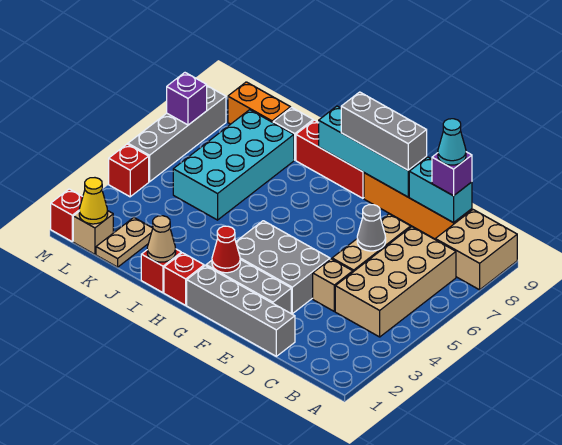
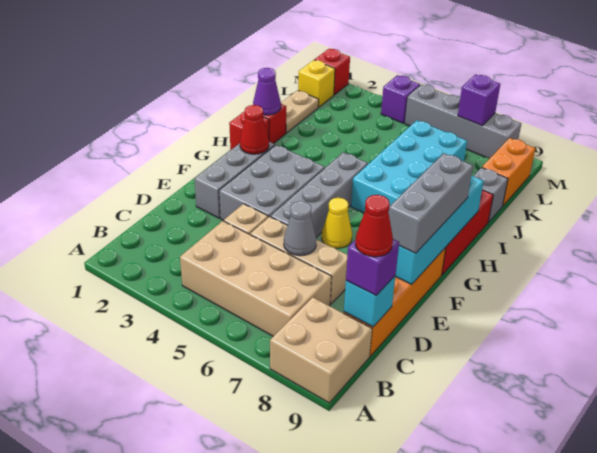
cyan 1x2 brick [409,157,472,223] -> cyan 1x1 brick [344,276,395,327]
cyan 1x1 cone [438,119,466,165] -> red 1x1 cone [355,195,393,257]
grey 1x4 brick [187,266,295,356] -> grey 1x4 brick moved to [270,152,368,237]
tan 1x1 cone [147,216,176,262] -> purple 1x1 cone [253,68,281,115]
cyan 2x4 brick [173,110,294,220] -> cyan 2x4 brick turned to [351,120,467,213]
tan 1x2 plate [96,218,153,267] -> tan 1x2 plate turned to [281,90,319,133]
tan 1x1 brick [73,211,113,254] -> yellow 1x1 brick [298,60,335,107]
yellow 1x1 cone [79,178,108,224] -> yellow 1x1 cone moved to [322,198,352,248]
red 1x1 brick [109,144,149,197] -> purple 1x1 brick [381,75,420,123]

